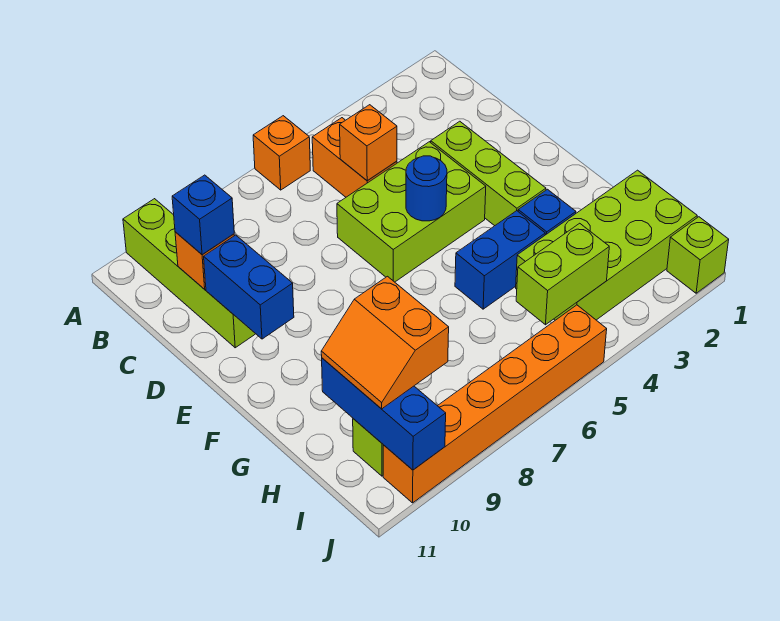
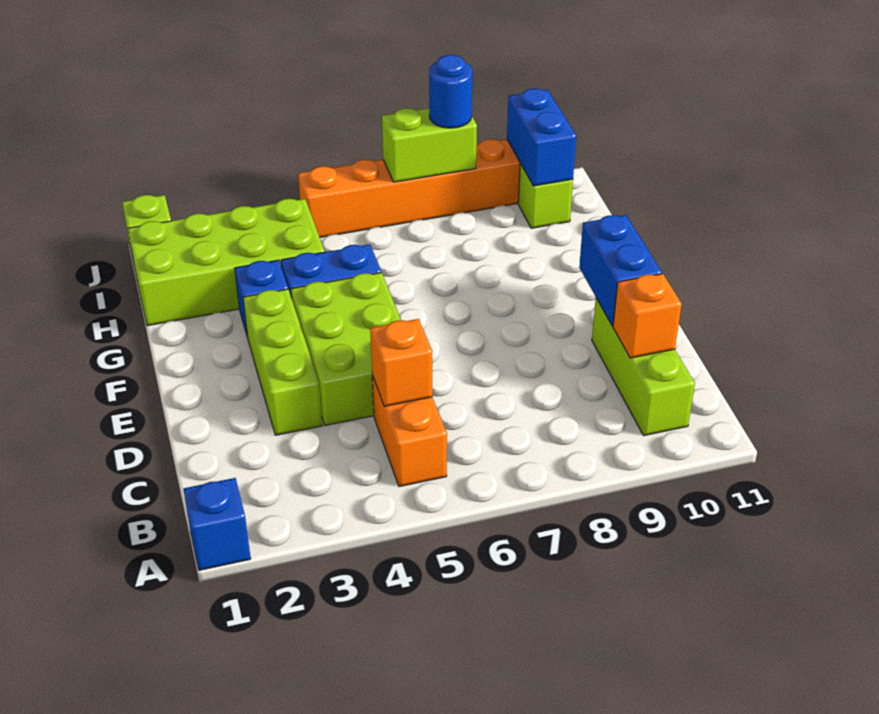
orange 1x1 brick [253,116,310,190] -> none
lime 1x4 brick [123,199,255,348] -> lime 1x3 brick [592,299,695,436]
blue 1x1 brick [172,175,234,255] -> blue 1x1 brick moved to [183,478,251,570]
lime 2x3 brick [337,142,486,282] -> lime 2x3 brick turned to [291,272,401,425]
blue 1x1 round brick [406,156,447,221] -> blue 1x1 round brick moved to [429,55,472,128]
orange 2x2 slope [321,276,449,409] -> none
blue 1x3 brick [322,358,446,470] -> blue 1x2 brick [507,88,576,186]
lime 1x2 brick [516,223,609,325] -> lime 1x2 brick moved to [382,108,477,182]

